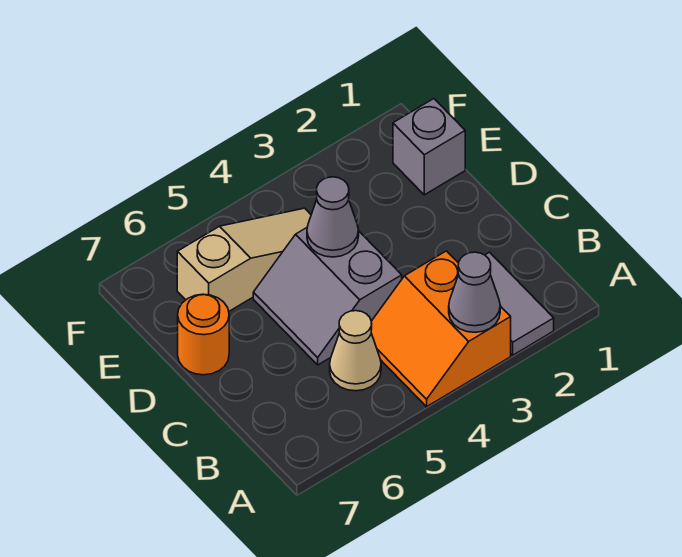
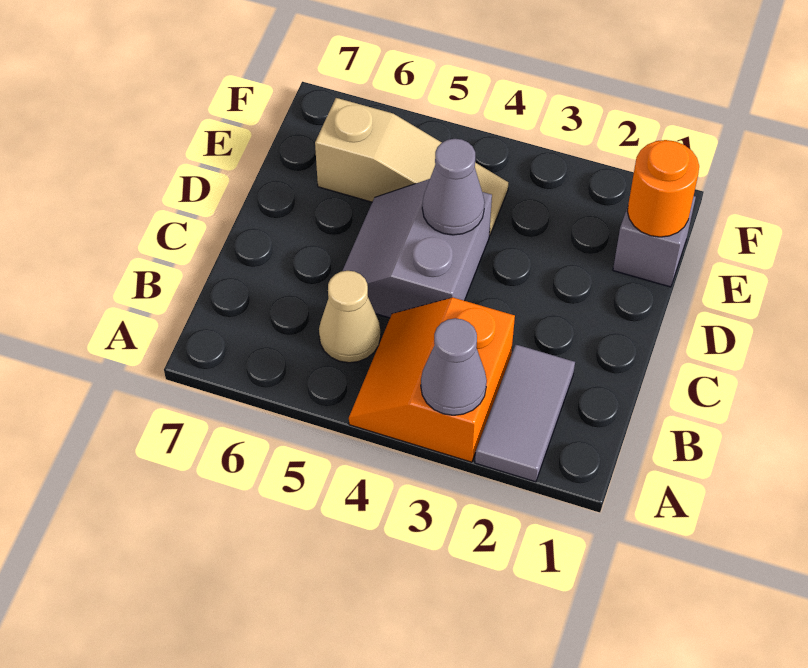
orange 1x1 round brick [178,294,229,375] -> orange 1x1 round brick moved to [627,140,699,237]

